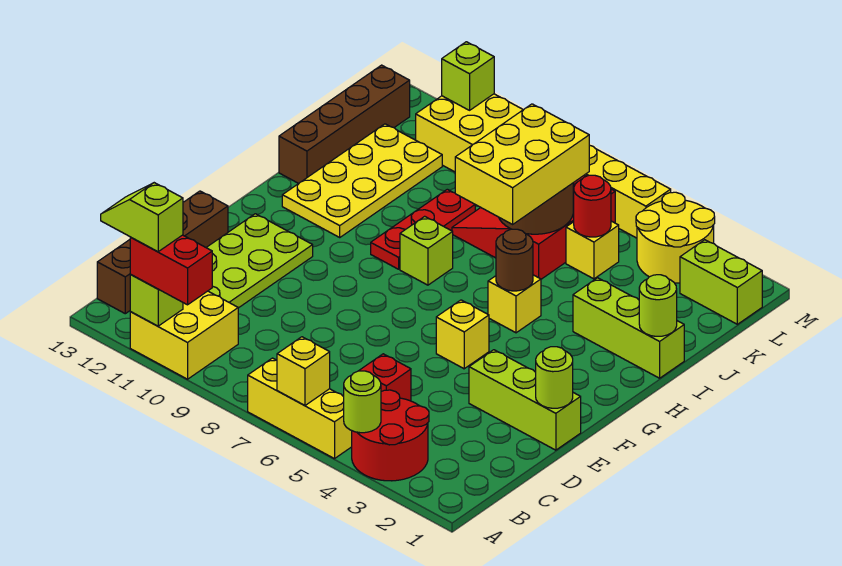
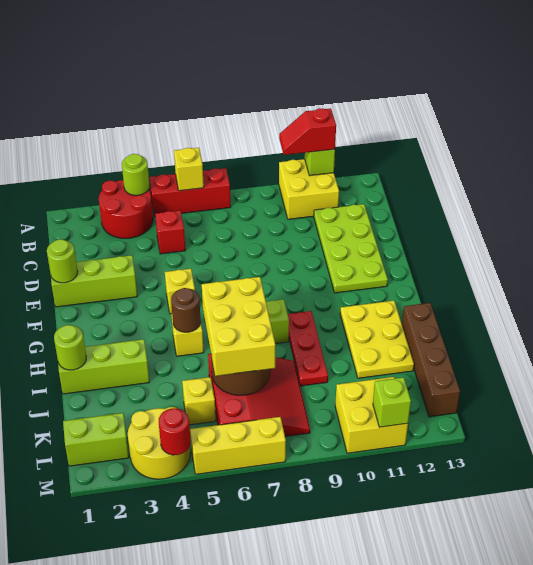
yellow 1x3 brick [248,358,352,459] -> red 1x3 brick [149,168,231,217]
red 1x2 brick [130,235,212,305] -> red 1x2 slope [279,108,336,155]
lime 1x2 slope [101,183,183,252] -> none
brown 1x4 brick [97,191,228,314] -> none
yellow 2x4 plate [282,124,442,237] -> yellow 2x3 plate [340,301,414,378]
red 1x1 round brick [574,175,611,237] -> red 1x1 round brick moved to [159,408,190,455]

